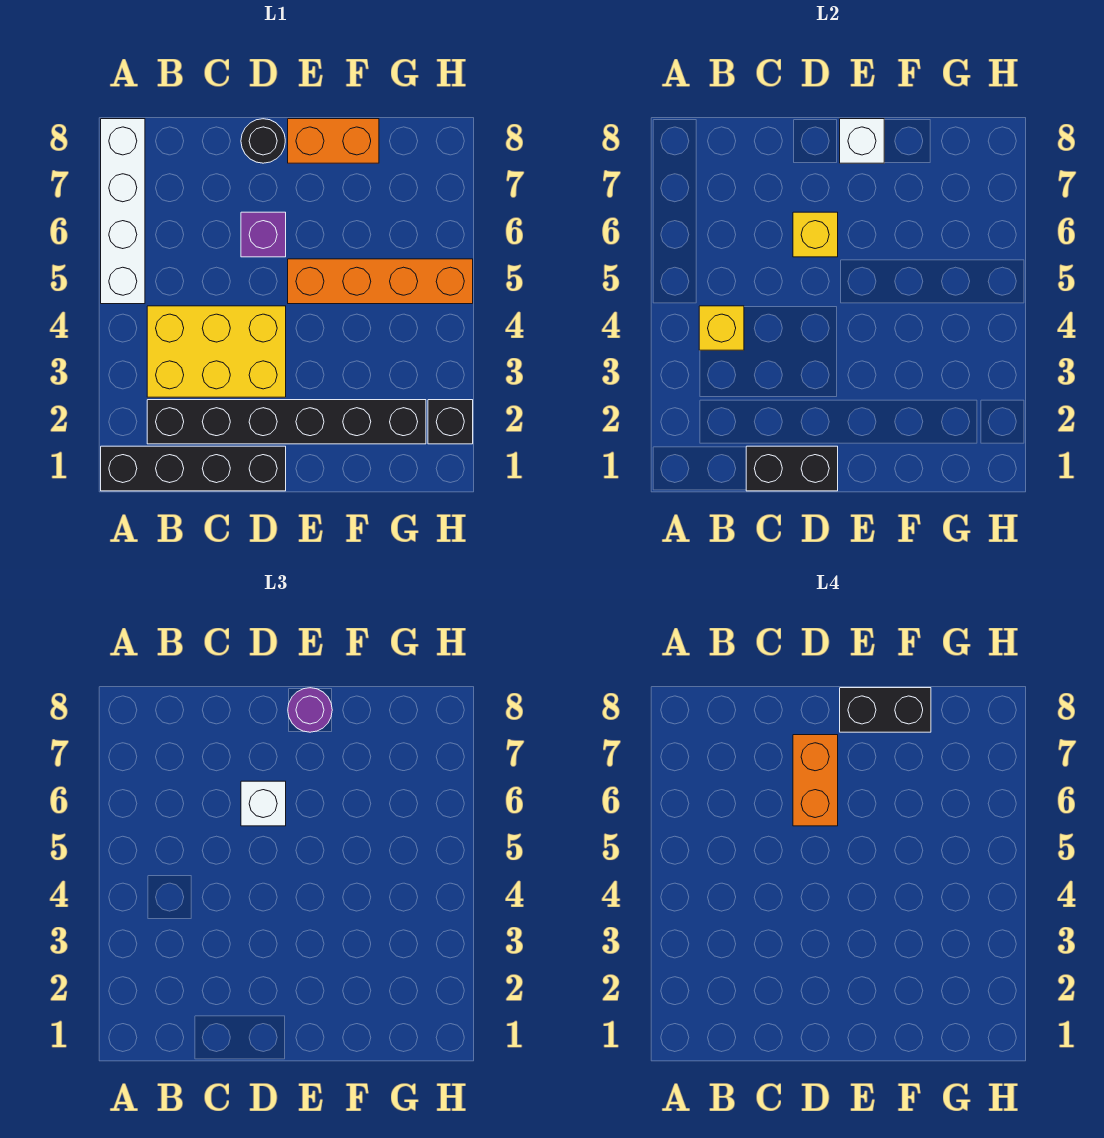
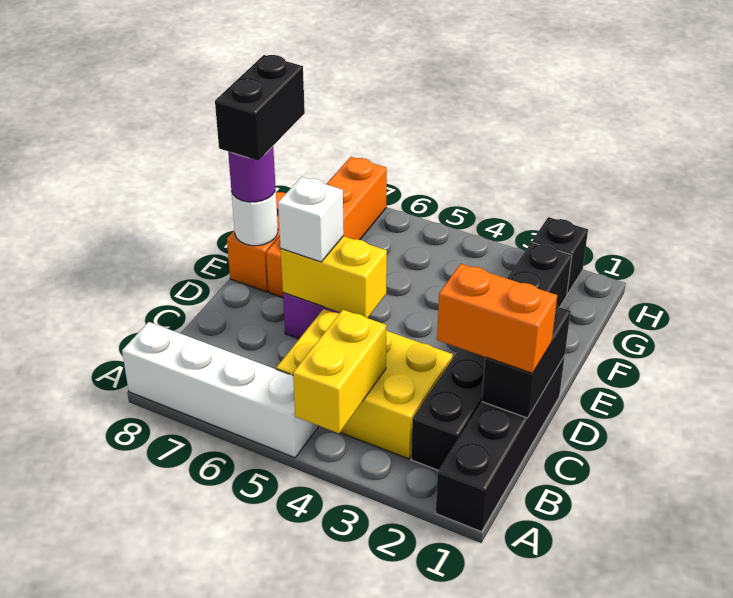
yellow 2x3 brick [147,306,286,397] -> yellow 2x3 brick turned to [276,309,453,459]
yellow 1x1 brick [699,306,744,350] -> yellow 1x2 brick [293,310,386,433]
yellow 1x1 brick [793,212,838,257] -> yellow 1x2 brick [281,236,387,318]
orange 1x2 brick [793,735,838,826] -> orange 1x2 brick moved to [437,264,557,373]
black 1x1 round brick [241,119,285,163] -> none
orange 1x4 brick [288,259,473,304] -> orange 1x4 brick moved to [266,157,387,297]
white 1x1 brick [840,119,884,163] -> white 1x1 round brick [232,188,278,246]

